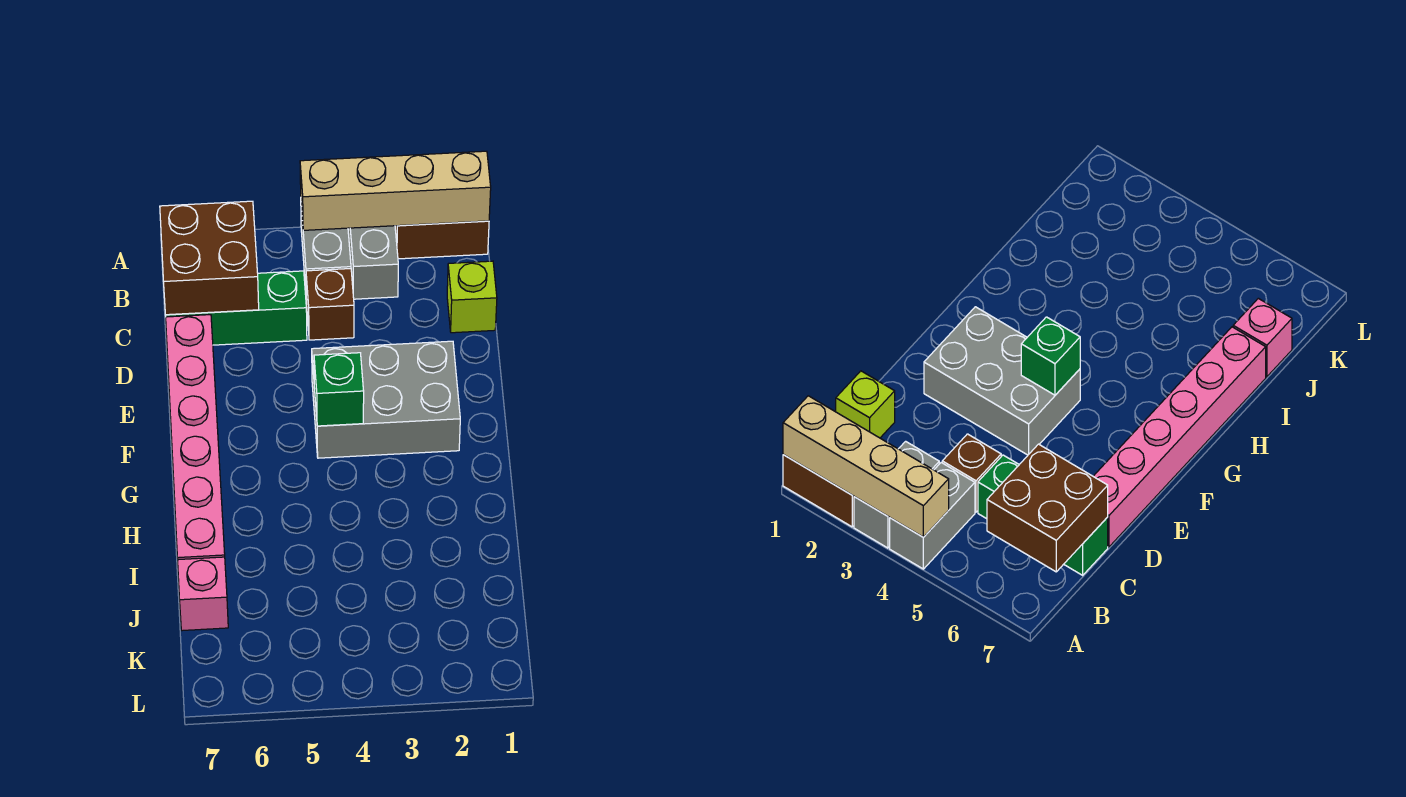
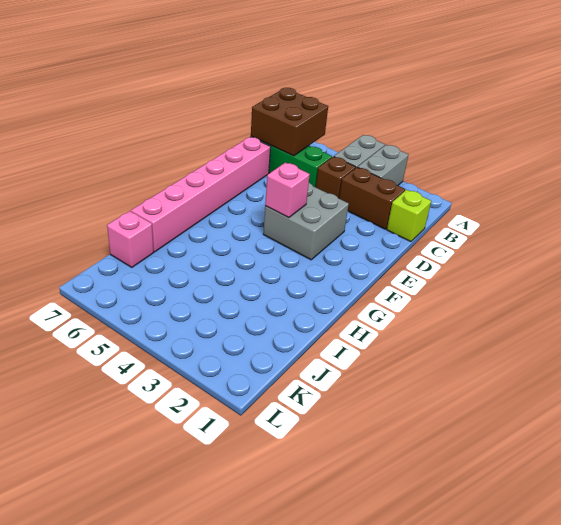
brown 1x2 brick [395,221,489,259] -> brown 1x2 brick moved to [339,167,405,229]
tan 1x4 brick [300,151,491,230] -> none
grey 2x3 brick [312,341,460,458] -> grey 2x2 brick [263,183,349,260]
green 1x1 brick [314,353,364,426] -> pink 1x1 brick [265,163,310,218]

